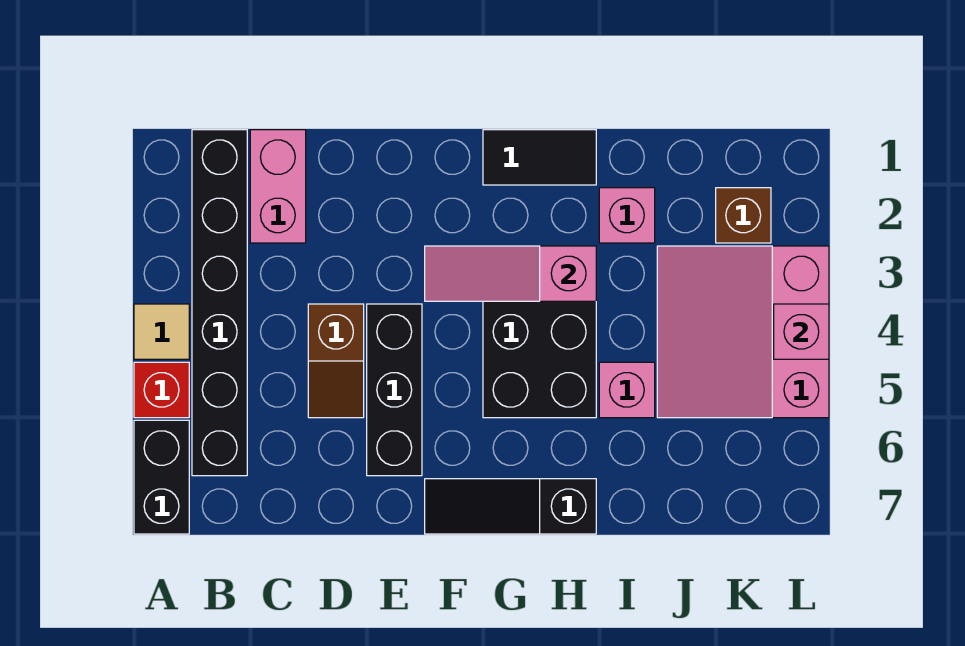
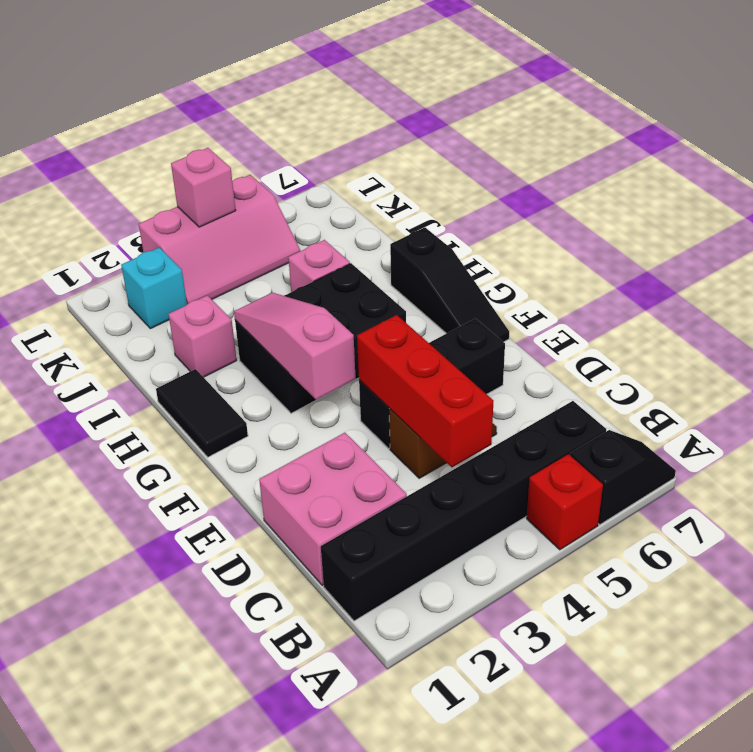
tan 1x1 tile [134,304,189,359] -> none
black 1x2 brick [134,420,189,534] -> black 1x2 slope [570,430,676,525]
pink 1x2 brick [250,130,306,243] -> pink 2x2 brick [259,433,407,585]
none -> red 1x3 brick [357,315,493,467]
pink 1x3 slope [425,246,596,301] -> pink 1x3 slope turned to [234,293,356,400]
pink 3x3 slope [657,246,829,418] -> pink 2x3 slope [139,175,300,304]
brown 1x1 brick [716,188,771,243] -> cyan 1x1 brick [121,247,187,329]

